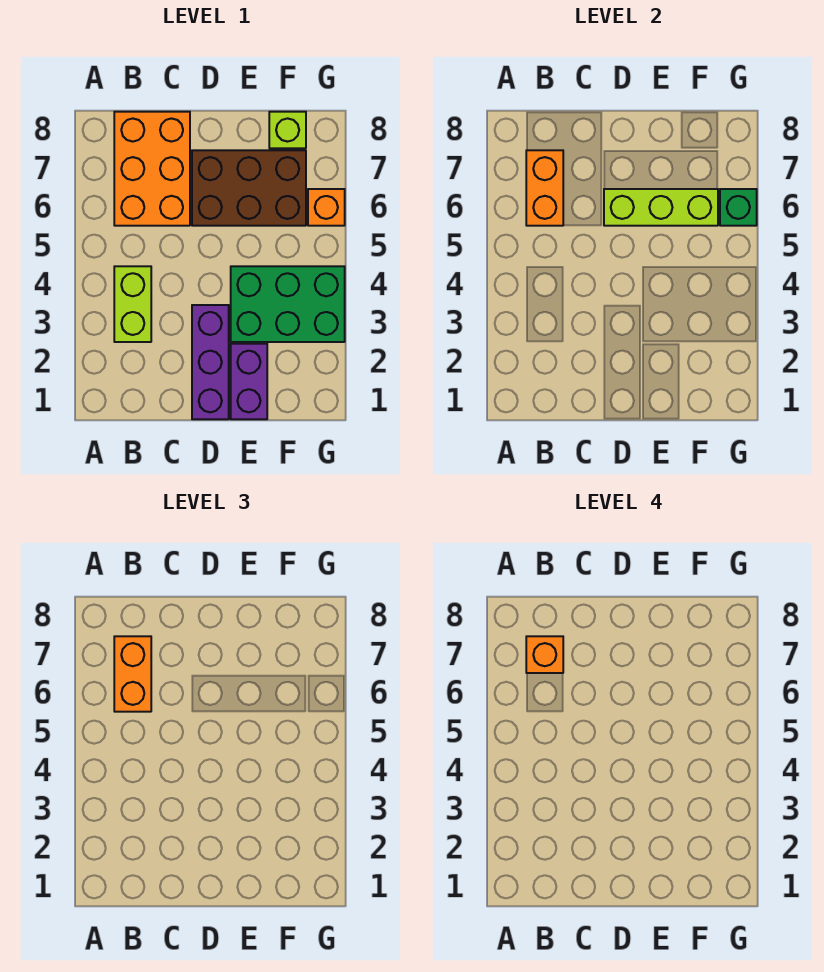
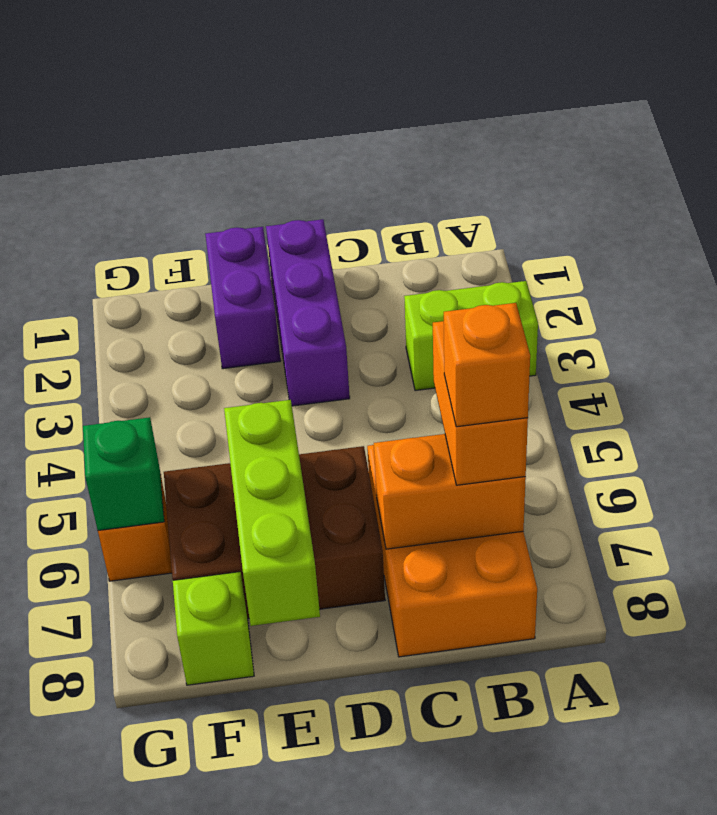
lime 1x2 brick [114,266,151,342] -> lime 1x2 brick turned to [404,281,538,391]
orange 1x2 brick [526,150,563,226] -> orange 1x2 brick turned to [374,434,526,549]
lime 1x3 brick [604,189,718,226] -> lime 1x3 brick turned to [224,400,320,626]
green 2x3 brick [231,266,345,342] -> none

